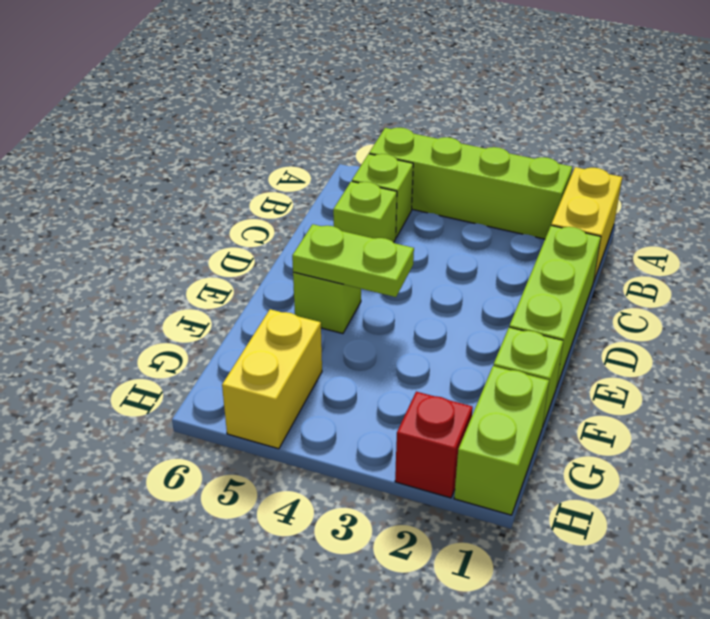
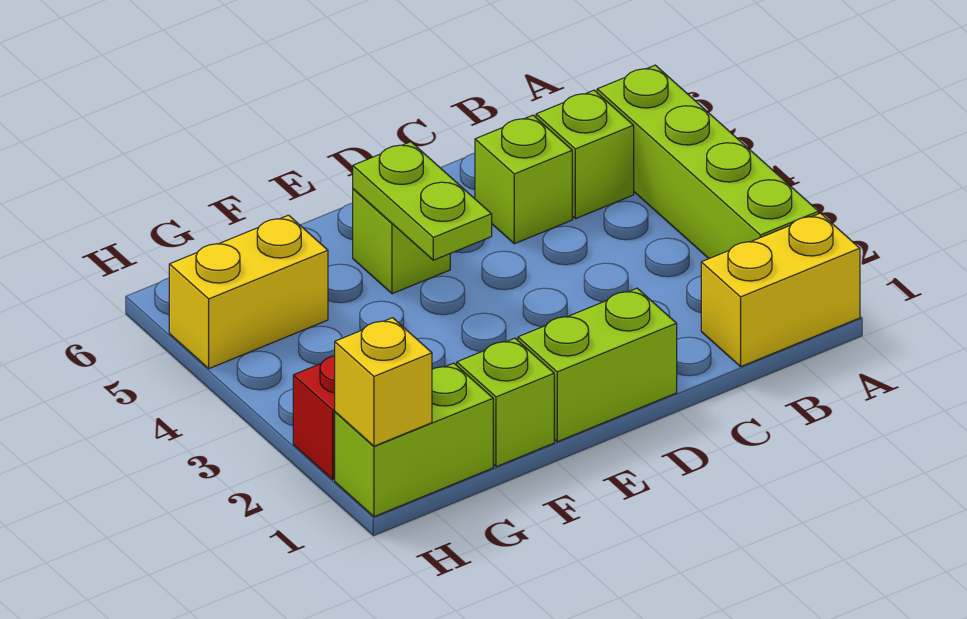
lime 1x3 brick [509,226,601,388] -> lime 1x2 brick [518,288,677,442]
none -> yellow 1x1 brick [335,318,432,446]

